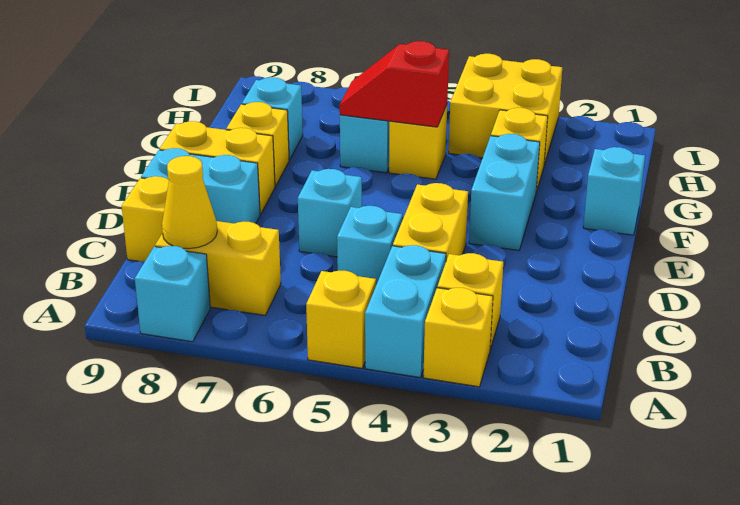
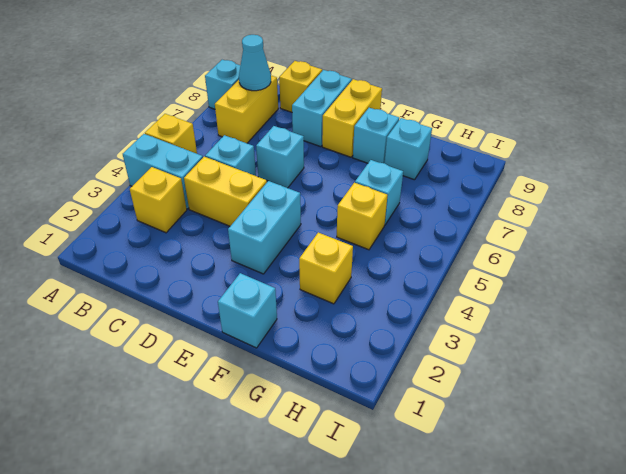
yellow 1x1 brick [423,288,493,387] -> none
yellow 1x1 cone [162,156,217,249] -> cyan 1x1 cone [239,35,271,91]
cyan 1x2 brick [469,134,540,250] -> cyan 1x2 brick turned to [228,181,301,274]
yellow 1x1 brick [226,102,289,186] -> cyan 1x1 brick [353,108,399,163]
red 1x2 slope [340,41,449,127] -> none
yellow 2x2 brick [449,54,562,165] -> none

